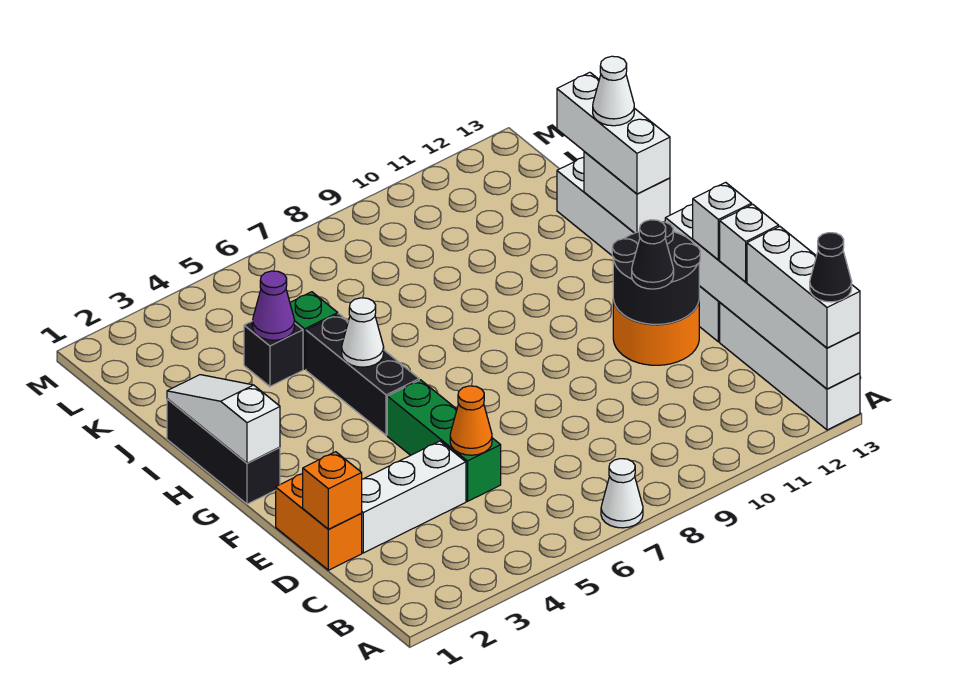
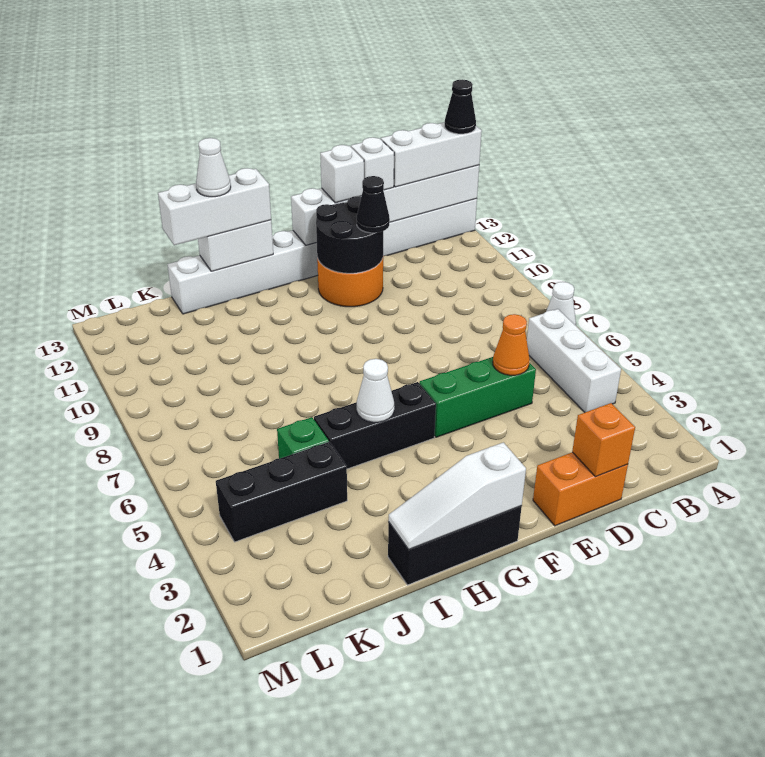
white 1x3 brick [361,441,466,553] -> white 1x3 brick moved to [527,309,621,412]
black 1x1 brick [244,321,303,386] -> black 1x3 brick [216,442,347,542]
purple 1x1 cone [253,271,295,340] -> none

